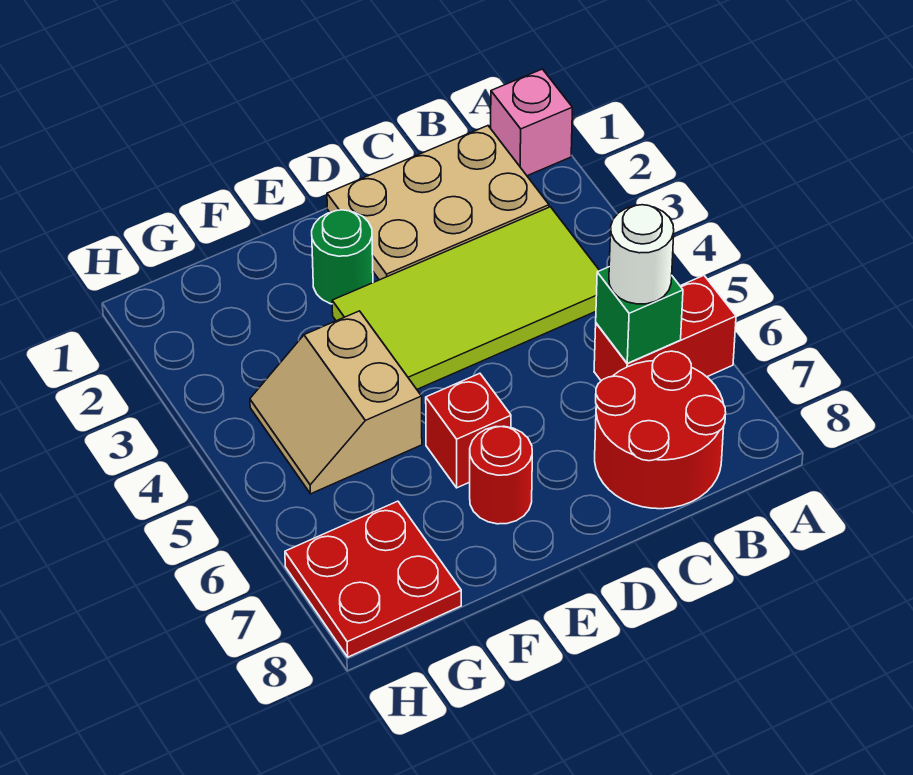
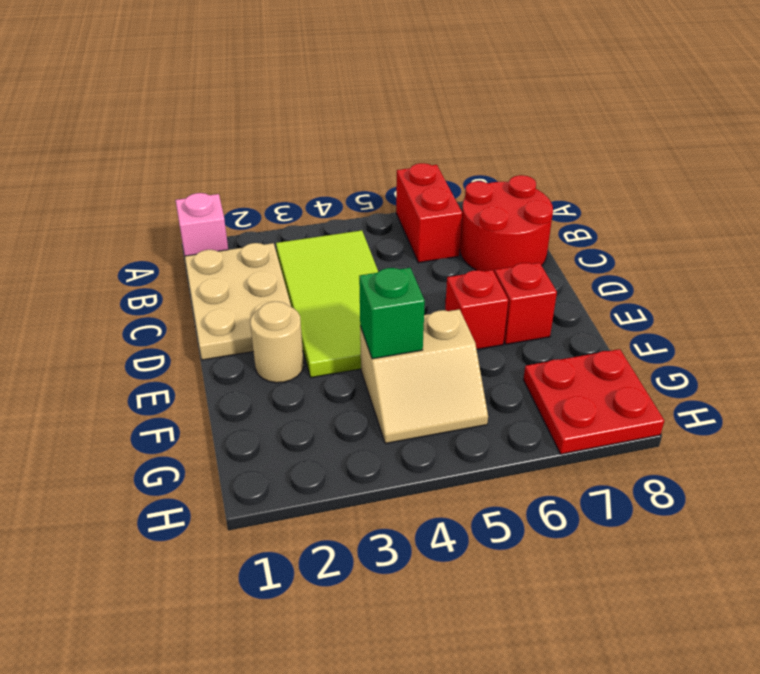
green 1x1 brick [596,267,683,363] -> green 1x1 brick moved to [359,268,425,359]
white 1x1 round brick [609,205,674,304] -> none
green 1x1 round brick [312,210,373,304] -> tan 1x1 round brick [250,302,304,383]
red 1x1 round brick [470,426,532,524] -> red 1x1 brick [495,263,557,344]

